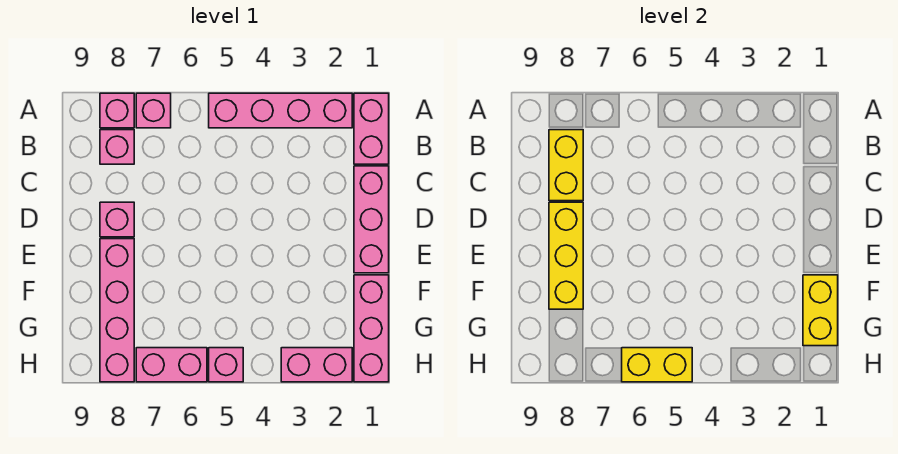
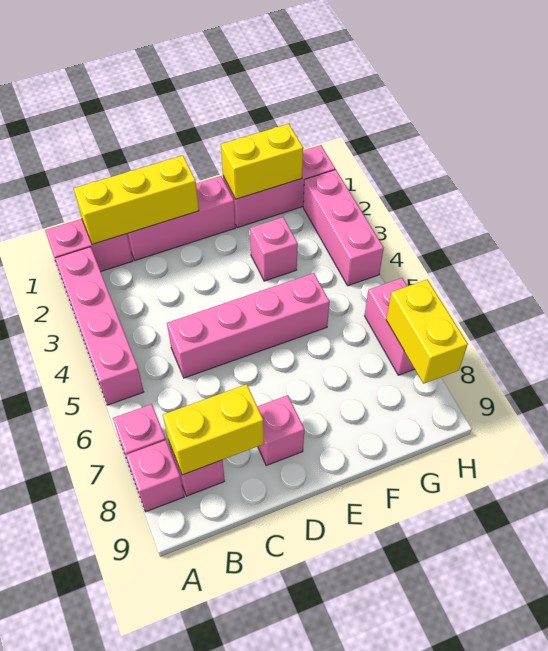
yellow 1x3 brick [549,202,583,309] -> yellow 1x3 brick moved to [74,156,199,244]
pink 1x4 brick [100,239,134,382] -> pink 1x4 brick moved to [167,273,330,378]
pink 1x2 brick [281,348,352,382] -> pink 1x3 brick [303,170,384,286]
pink 1x1 brick [209,348,243,382] -> pink 1x1 brick moved to [250,217,298,281]
yellow 1x2 brick [622,348,692,382] -> yellow 1x2 brick moved to [386,280,468,384]

